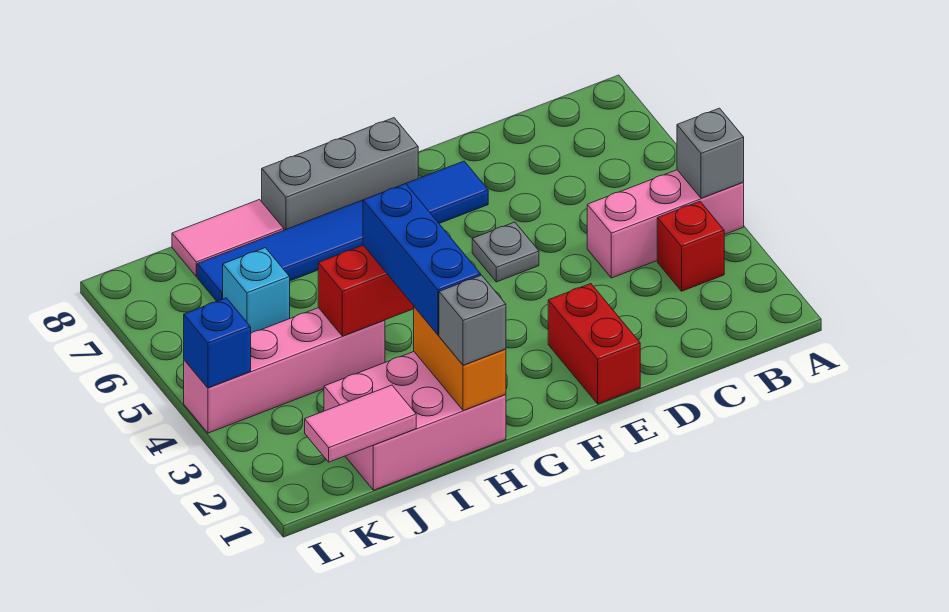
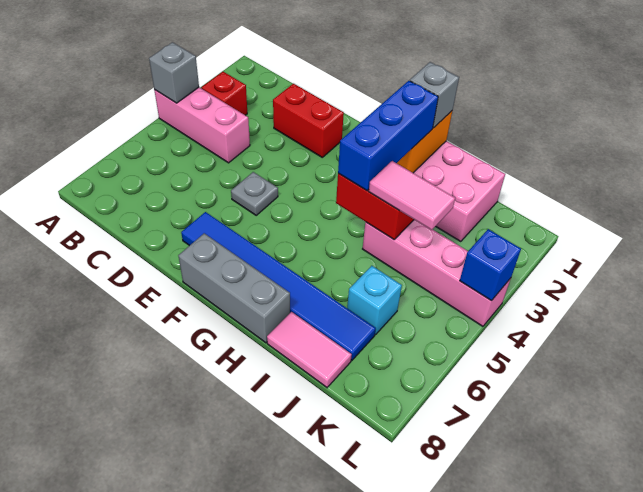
red 1x2 brick [548,284,640,404] -> red 1x2 brick turned to [273,84,344,157]
pink 1x2 tile [305,385,416,462] -> pink 1x2 tile moved to [369,161,455,230]

